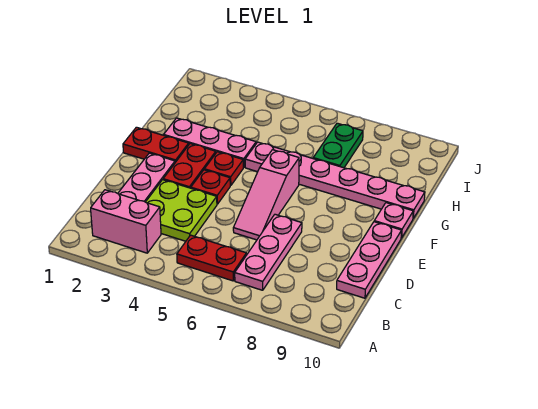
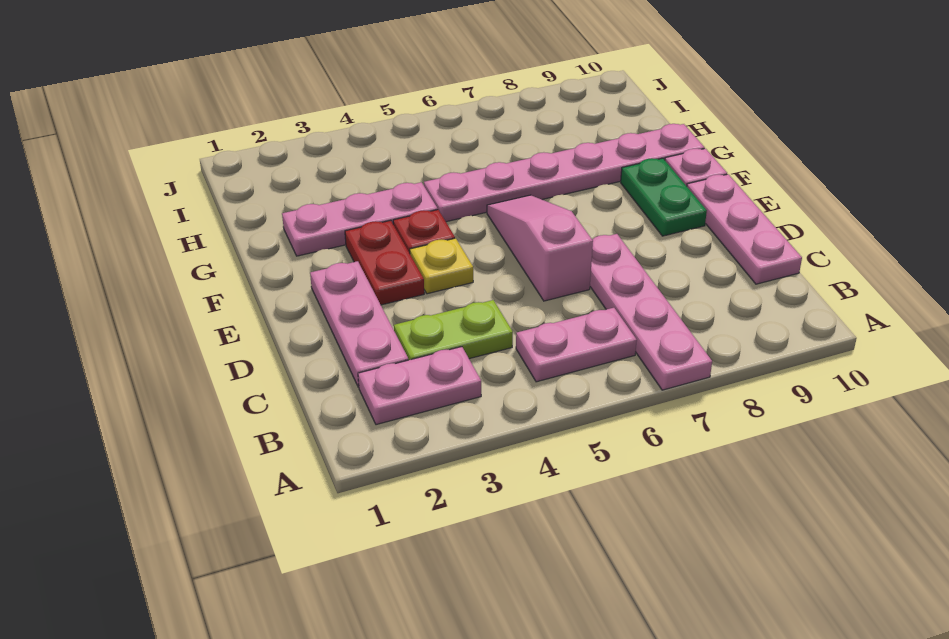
pink 1x2 brick [91,190,161,253] -> pink 1x2 plate [358,347,481,425]
red 1x2 plate [177,235,247,281] -> pink 1x2 plate [516,308,637,382]
pink 1x3 plate [235,214,302,290] -> pink 1x4 plate [590,234,712,390]
lime 2x2 plate [146,180,217,241] -> lime 1x2 plate [394,300,513,360]
pink 1x3 slope [233,150,299,240] -> pink 1x3 slope turned to [487,195,593,301]
red 1x1 plate [191,170,230,204] -> yellow 1x1 plate [410,238,473,294]
red 1x2 plate [123,127,189,162] -> none
green 1x2 plate [313,123,363,168] -> green 1x2 plate moved to [621,158,707,236]

